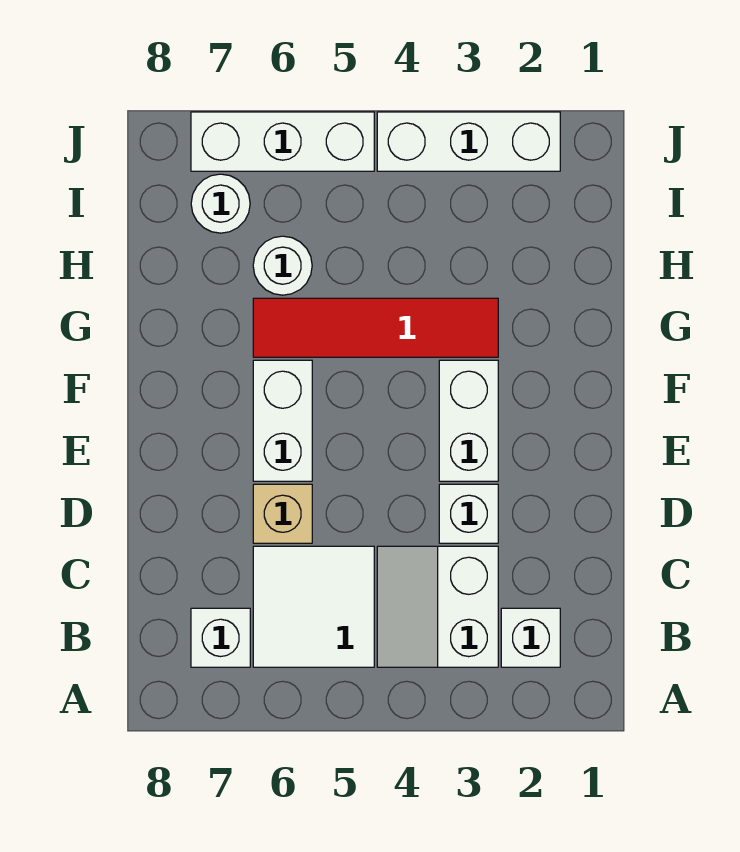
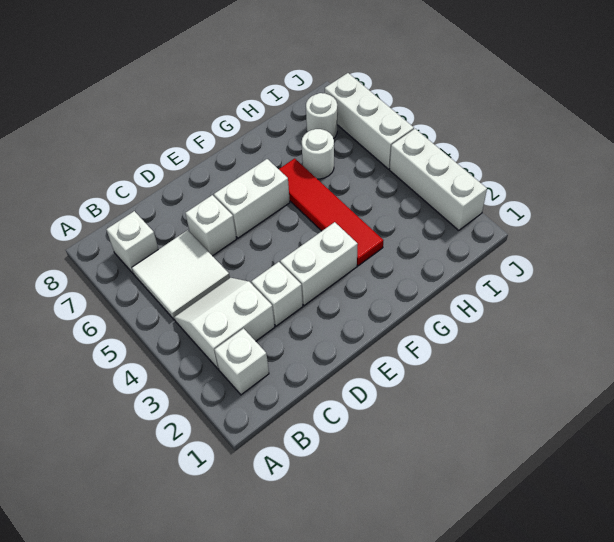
tan 1x1 brick [253,484,312,543] -> white 1x1 brick [185,195,236,256]

